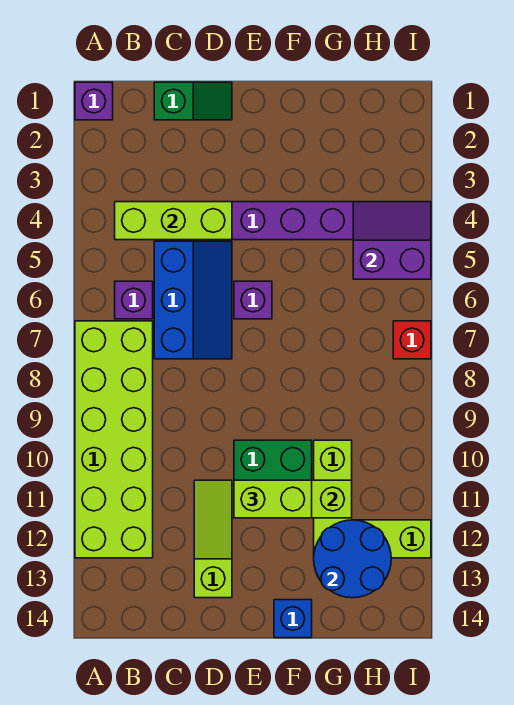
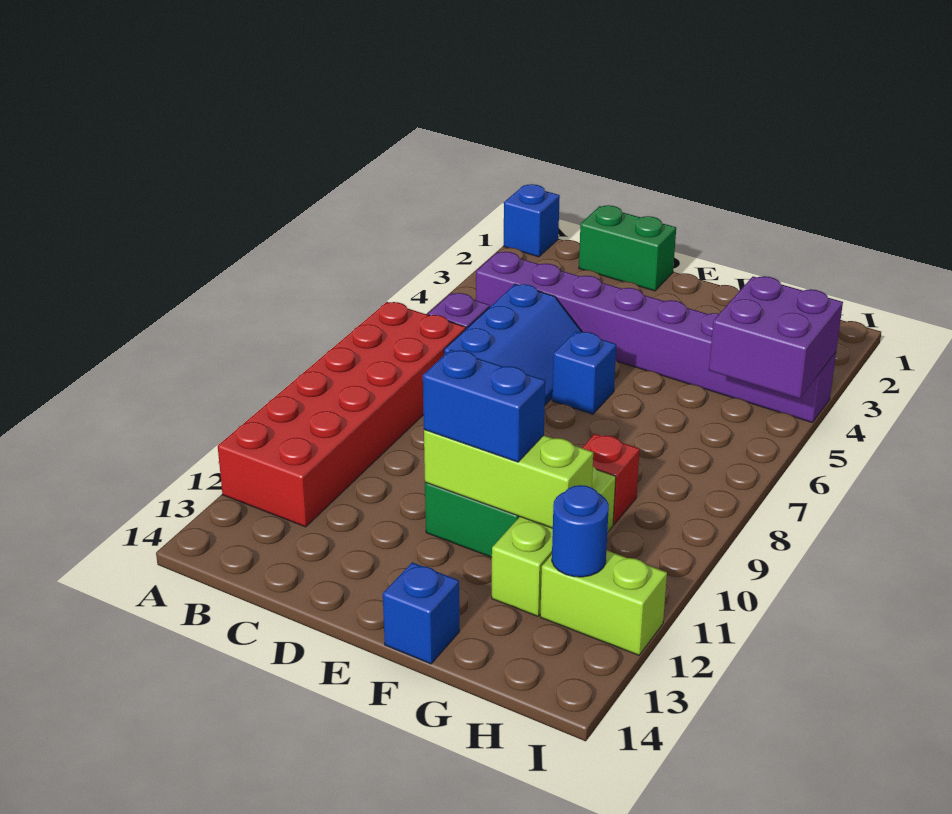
purple 1x1 brick [75,82,113,120] -> blue 1x1 brick [504,184,560,257]
lime 2x6 brick [75,321,153,558] -> red 2x6 brick [218,302,466,527]
lime 1x3 brick [115,202,232,240] -> none
green 1x2 slope [154,82,232,120] -> green 1x2 brick [579,205,676,291]
lime 1x3 slope [194,480,232,598] -> none
purple 1x1 brick [234,281,272,319] -> blue 1x1 brick [552,331,616,414]
lime 1x2 brick [234,480,312,518] -> blue 1x2 brick [423,350,545,462]
blue 2x2 round brick [314,520,391,598] -> blue 1x1 round brick [552,485,609,577]
purple 2x2 slope [353,202,431,279] -> purple 2x2 brick [709,276,843,399]
red 1x1 brick [393,321,431,359] -> red 1x1 brick moved to [582,434,640,525]

